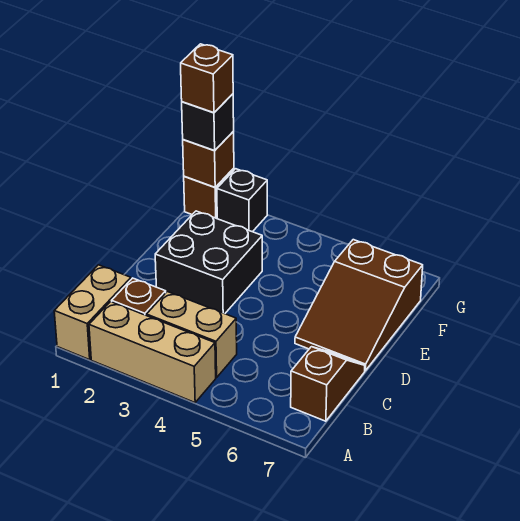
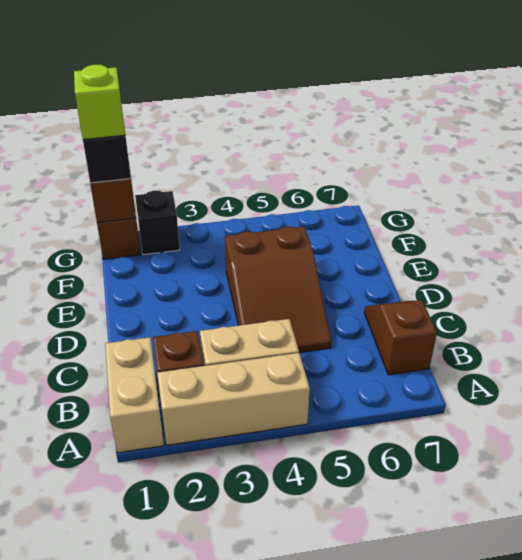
black 2x2 brick [155,211,262,314] -> none
brown 2x3 slope [295,240,423,371] -> brown 2x3 slope moved to [225,227,331,353]
brown 1x1 brick [181,44,233,113] -> lime 1x1 brick [74,65,125,140]

